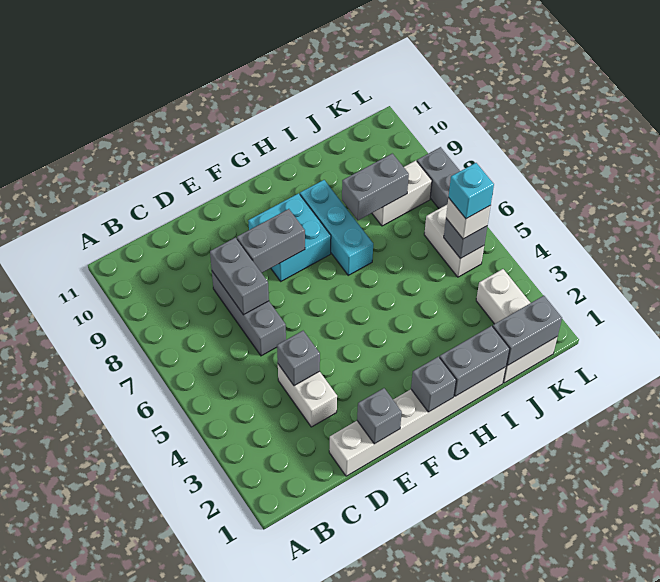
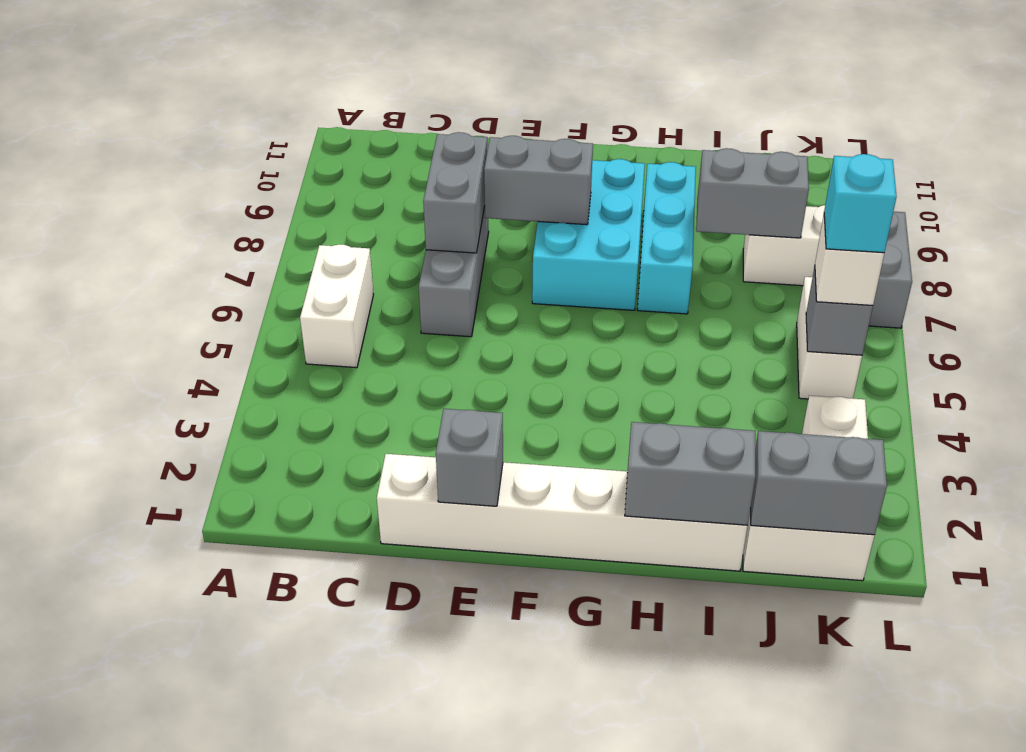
white 1x2 brick [278,364,337,427] -> white 1x2 brick moved to [300,244,374,368]
grey 1x1 brick [277,331,320,386] -> none
cyan 2x2 brick [248,193,331,281] -> cyan 2x3 brick [532,159,645,310]
grey 1x1 brick [411,357,456,412] -> none

